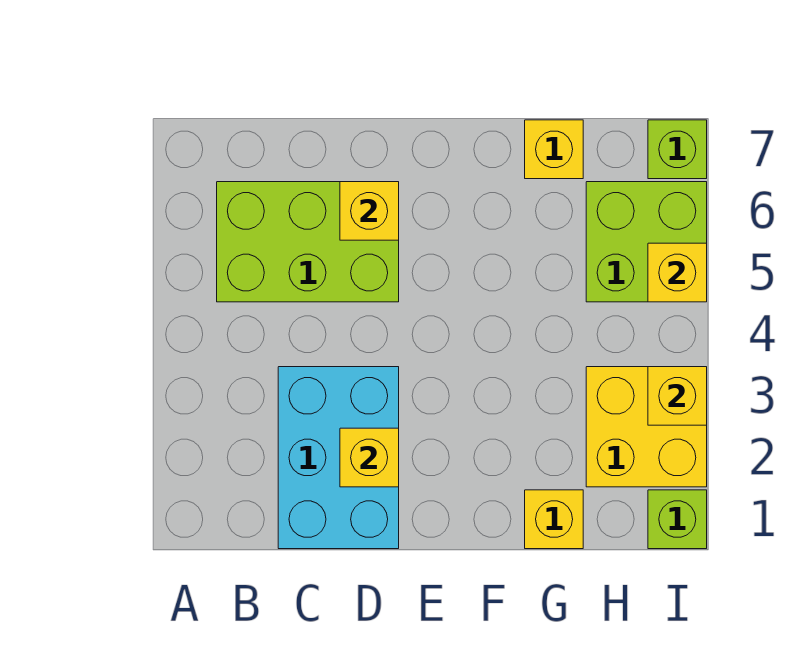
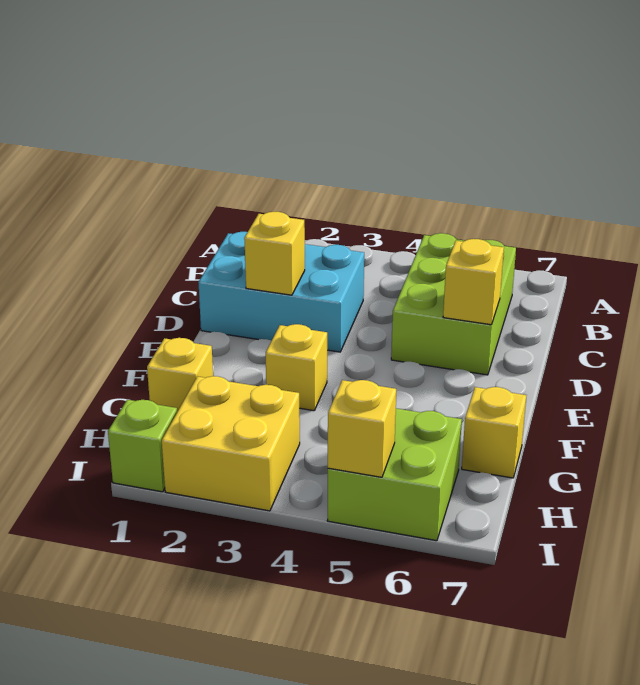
yellow 1x1 brick [648,367,707,425] -> yellow 1x1 brick moved to [266,324,327,411]
lime 1x1 brick [648,120,707,179] -> none

